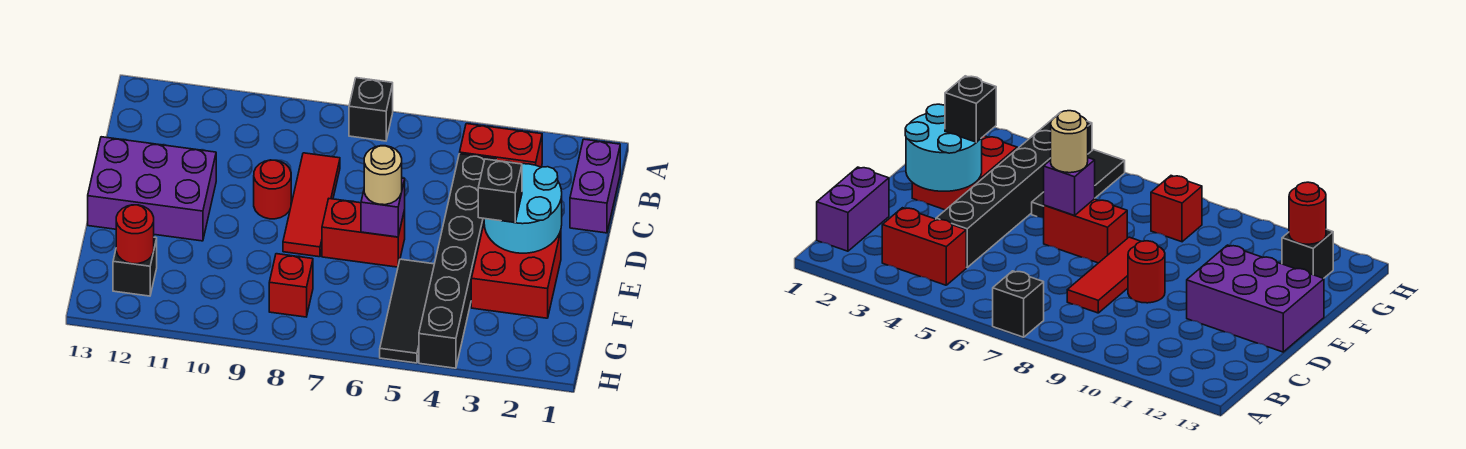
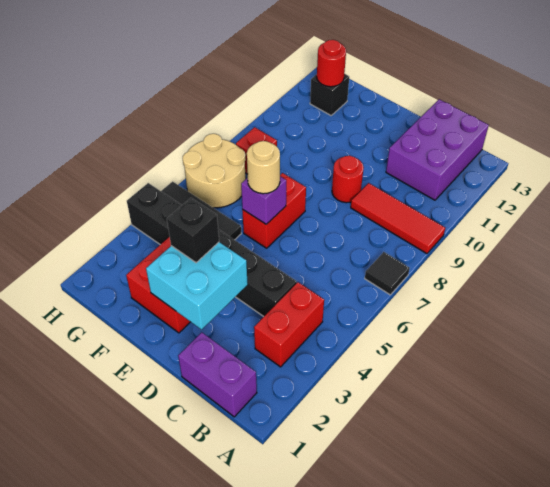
black 1x1 brick [349,78,393,141] -> black 1x1 tile [365,252,410,295]
red 1x3 tile [283,153,340,257] -> red 1x3 tile moved to [351,183,445,254]
cyan 2x2 round brick [484,162,562,253] -> cyan 2x2 brick [146,242,248,329]
purple 2x3 brick [88,137,216,241] -> purple 2x3 brick moved to [386,99,489,200]
none -> tan 2x2 round brick [183,134,246,208]

